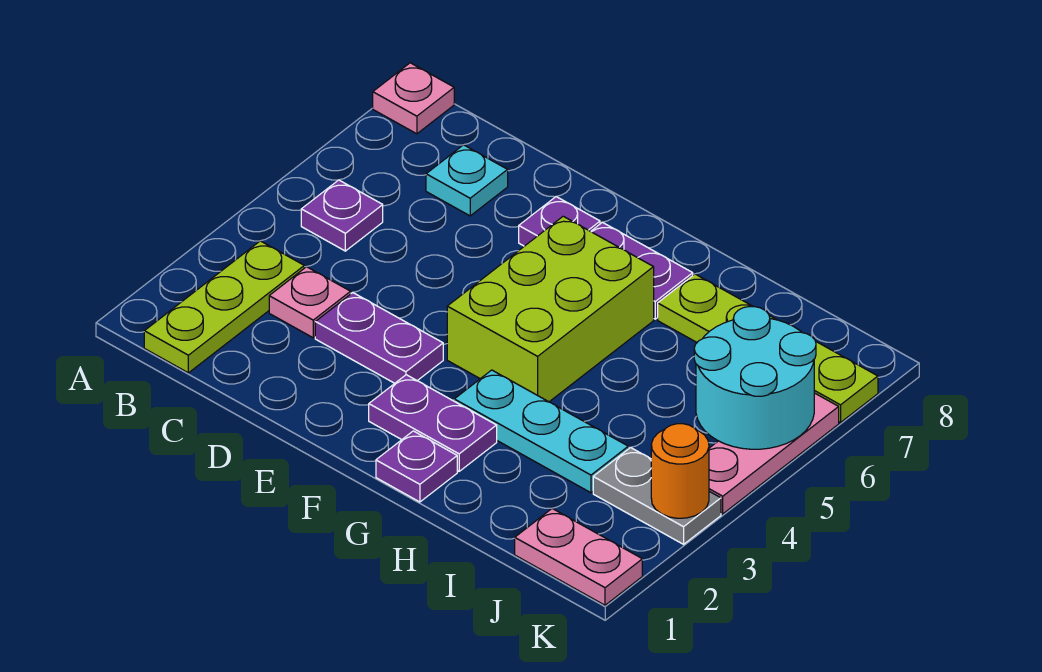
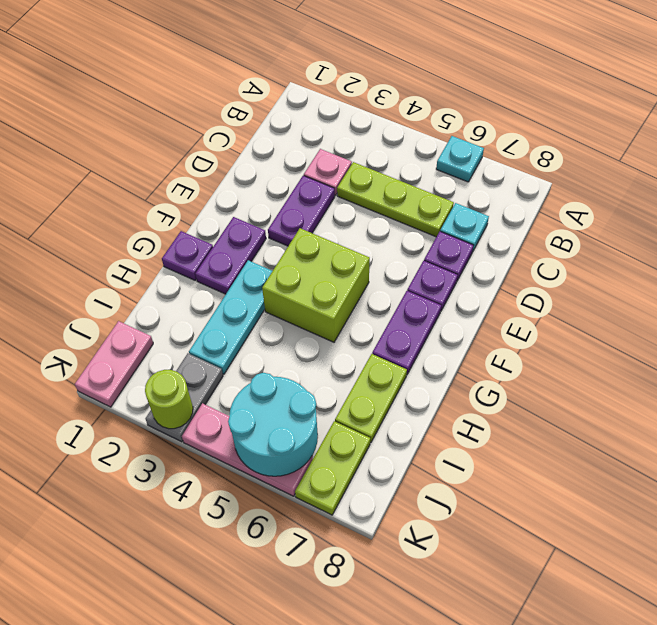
none -> cyan 1x1 plate [436,136,484,182]
pink 1x1 plate [373,63,454,134] -> none
lime 1x3 plate [144,241,304,373] -> lime 1x3 plate moved to [337,162,454,237]
purple 1x1 plate [301,180,383,251] -> purple 1x1 plate moved to [424,232,473,280]
lime 2x3 brick [447,216,654,402] -> lime 2x2 brick [262,228,370,342]
orange 1x1 round brick [651,424,709,518] -> lime 1x1 round brick [145,370,193,429]

